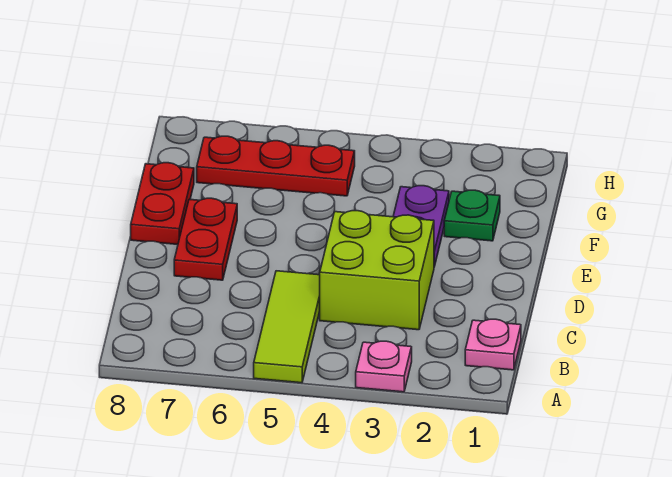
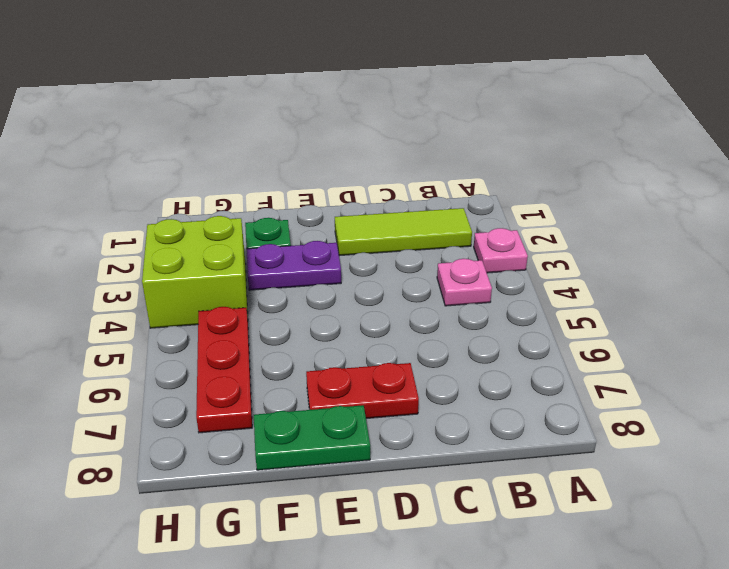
lime 1x3 tile [254,271,320,383] -> lime 1x3 tile moved to [335,208,472,256]
pink 1x1 plate [465,319,521,370] -> pink 1x1 plate moved to [437,259,492,306]
lime 2x2 brick [320,211,434,330] -> lime 2x2 brick moved to [142,216,248,328]
red 1x2 plate [131,163,194,245] -> green 1x2 plate [254,405,370,470]

